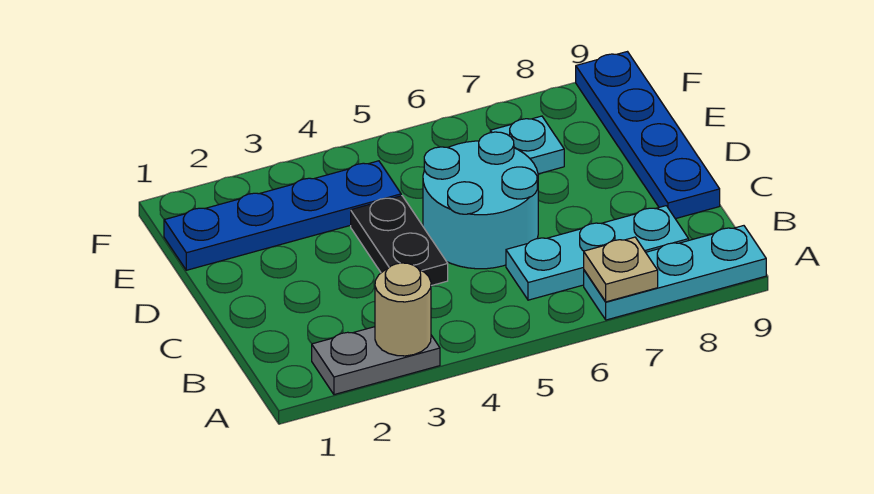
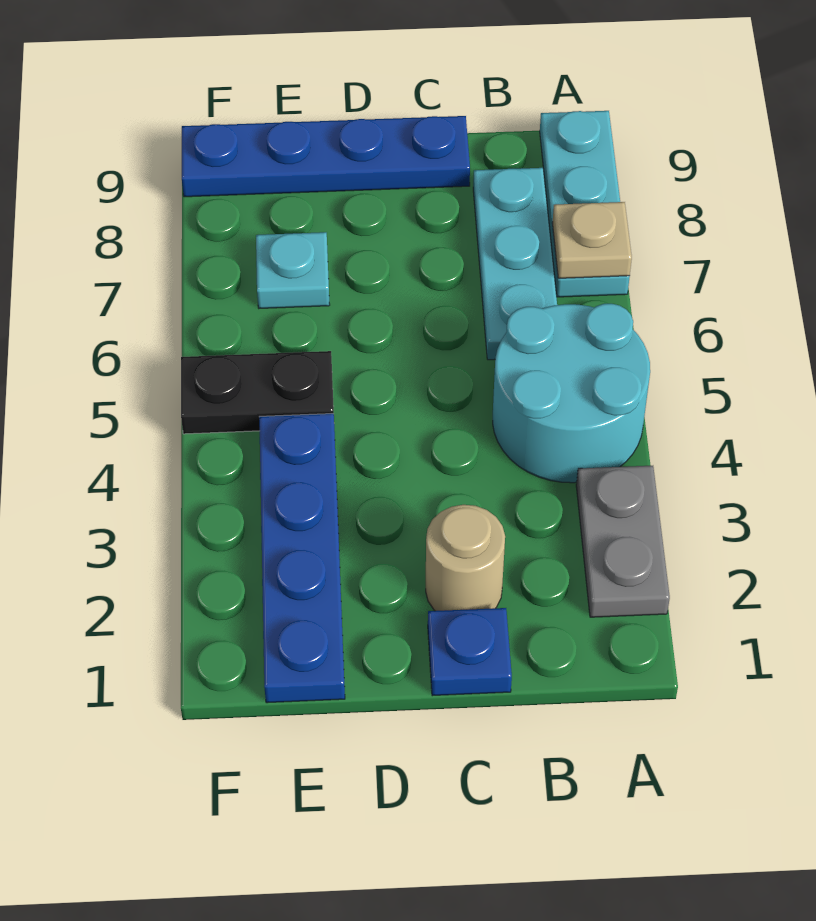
tan 1x1 round brick [375,263,431,356] -> tan 1x1 round brick moved to [426,505,505,611]
none -> blue 1x1 plate [428,608,512,696]
black 1x2 plate [351,196,448,286] -> black 1x2 plate moved to [181,351,334,434]
cyan 2x2 round brick [423,132,538,269] -> cyan 2x2 round brick moved to [493,304,650,483]

